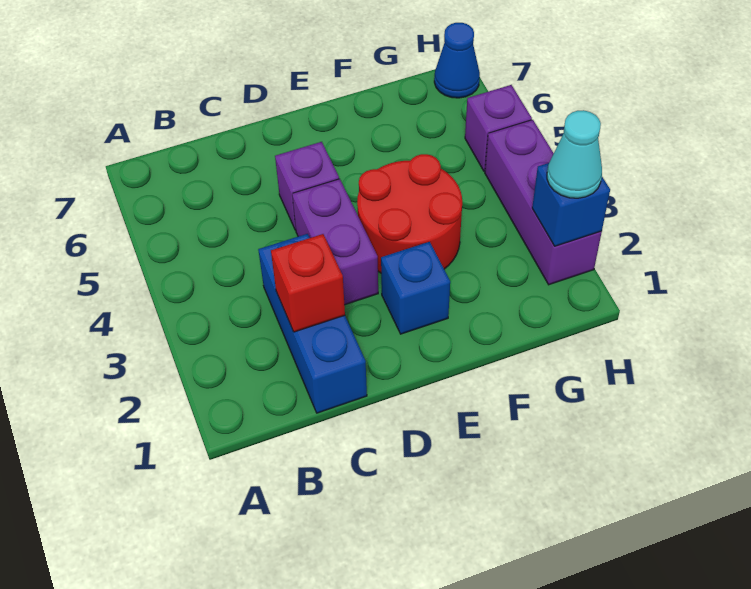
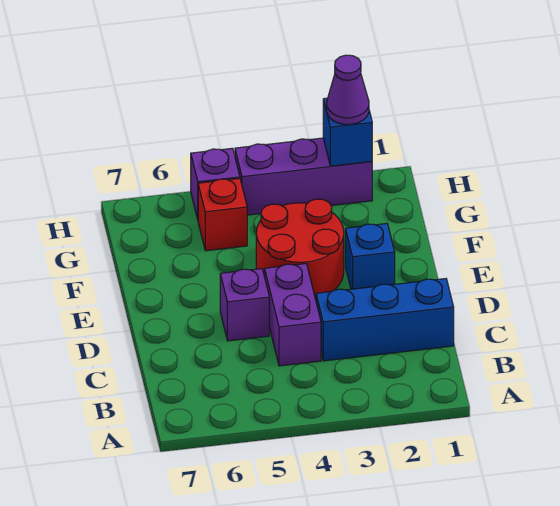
red 1x1 brick [271,234,345,332] -> red 1x1 brick moved to [198,178,247,251]
purple 1x2 brick [292,179,378,305] -> purple 1x2 brick turned to [265,264,321,366]
cyan 1x1 cone [547,110,602,198] -> purple 1x1 cone [327,55,369,124]
blue 1x1 cone [434,23,480,98] -> none

